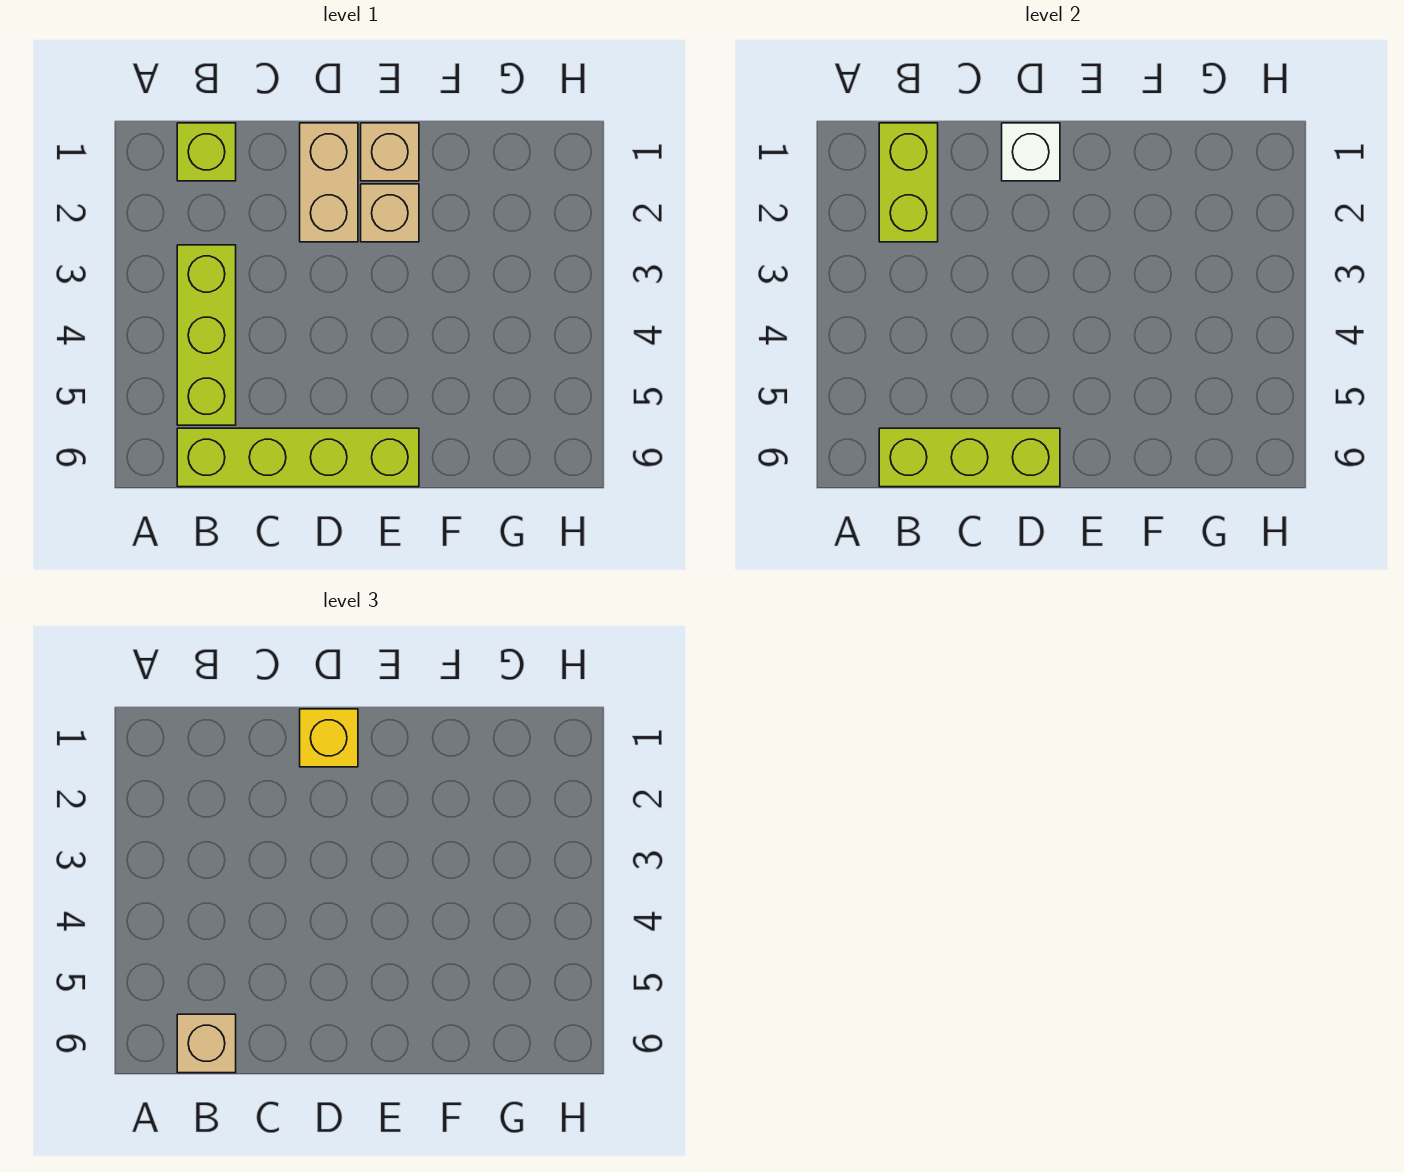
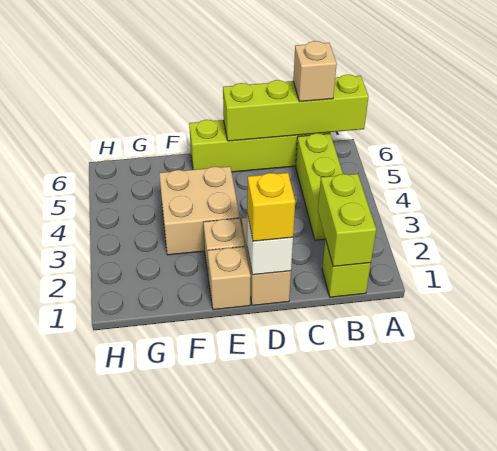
lime 1x3 brick [879,428,1060,487] -> lime 1x4 brick [223,75,369,141]
none -> tan 2x2 brick [159,166,240,255]

